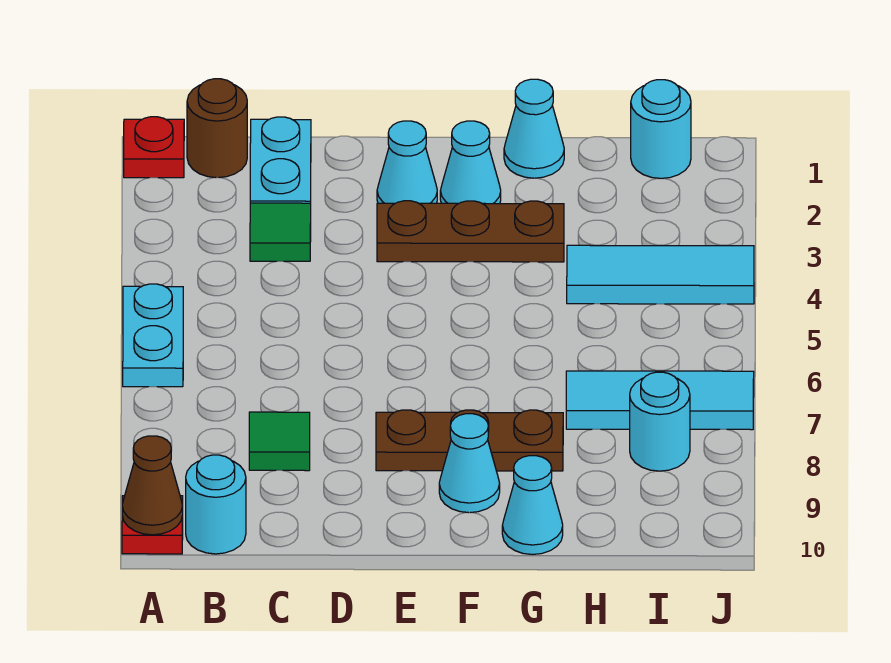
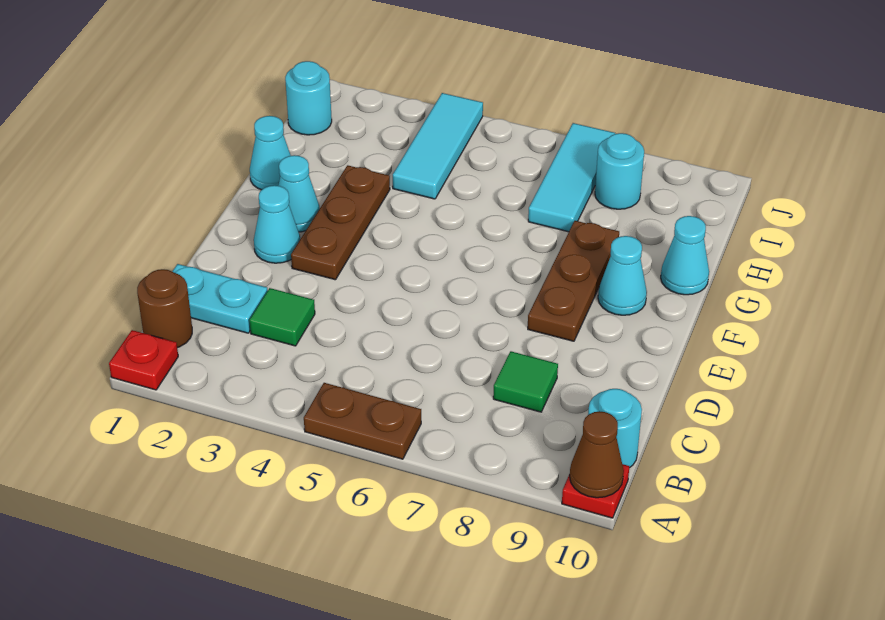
cyan 1x2 plate [123,284,183,387] -> brown 1x2 plate [304,383,421,459]

